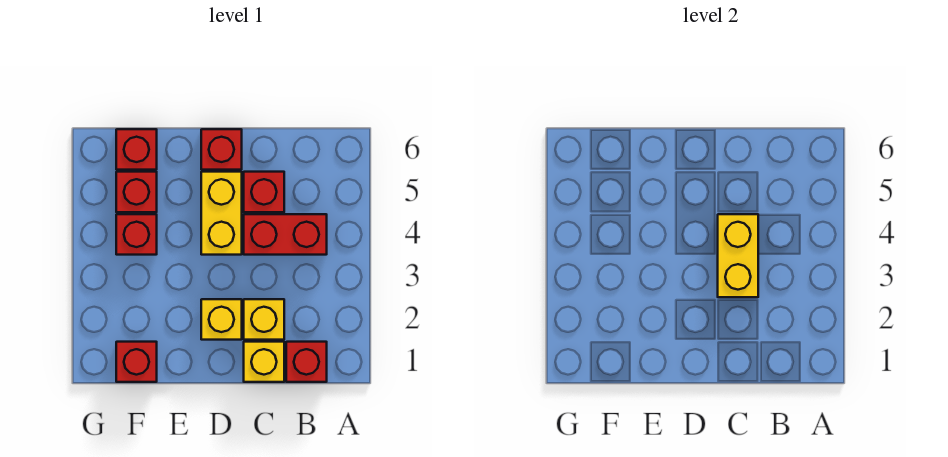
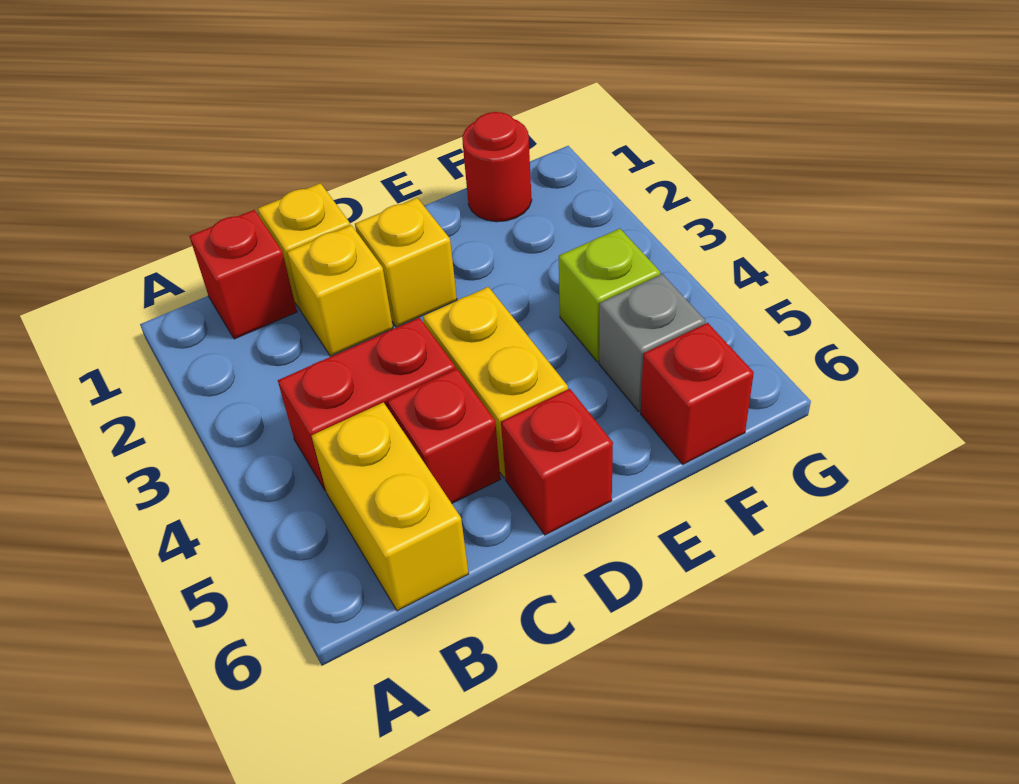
yellow 1x2 brick [718,214,758,297] -> yellow 1x2 brick moved to [312,402,469,611]
red 1x1 brick [116,342,157,382] -> red 1x1 round brick [462,112,532,222]
red 1x1 brick [116,214,157,255] -> lime 1x1 brick [559,229,660,362]
red 1x1 brick [116,172,157,212] -> grey 1x1 brick [599,274,705,411]

